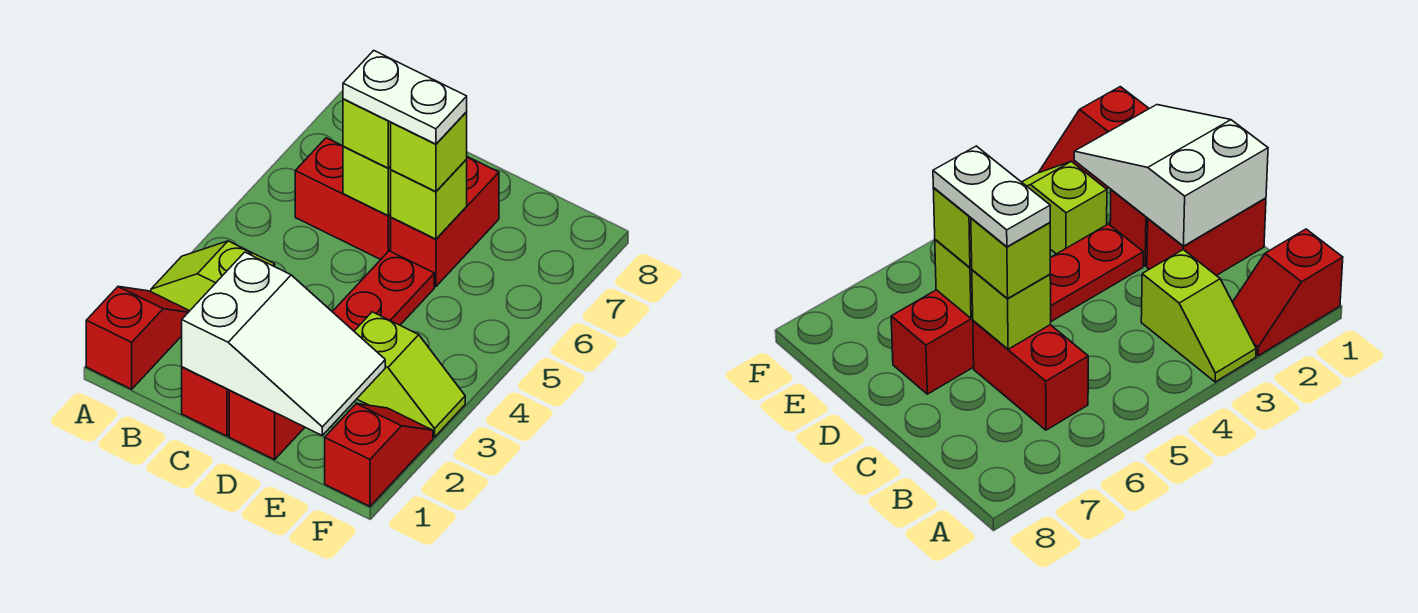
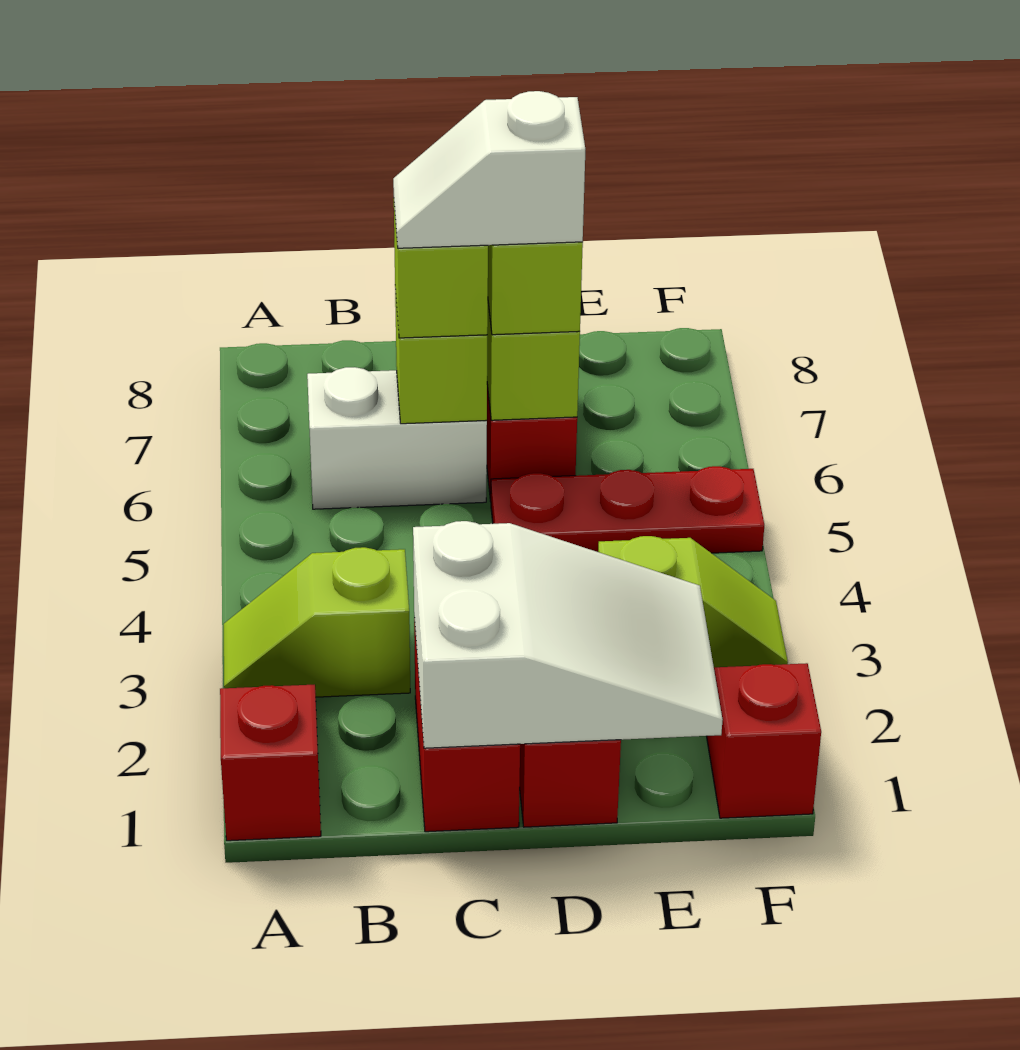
red 1x2 brick [295,138,391,259] -> white 1x2 brick [307,367,487,509]
white 1x2 plate [343,50,467,144] -> white 1x2 slope [393,91,585,248]
red 1x3 plate [332,251,434,331] -> red 1x3 plate turned to [491,466,764,553]

